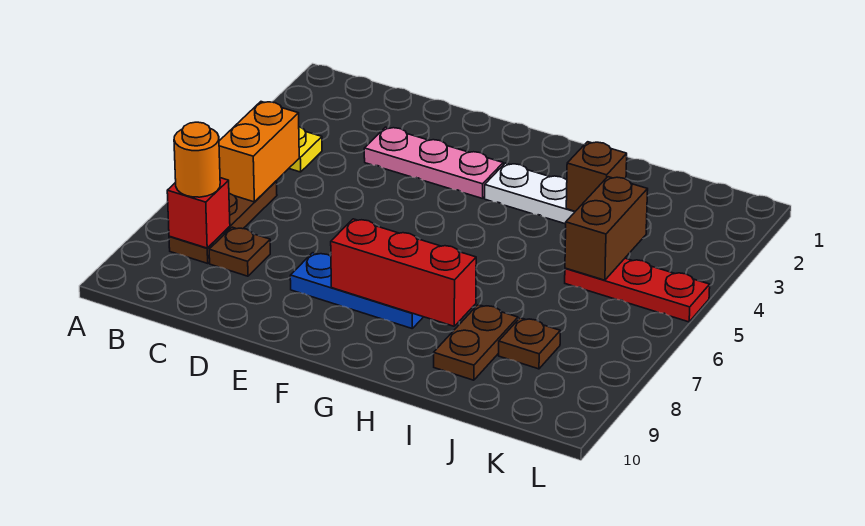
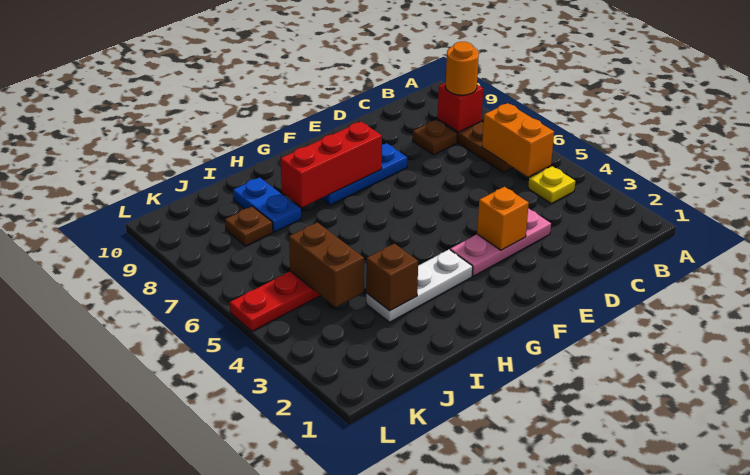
none -> orange 1x1 brick [477,187,529,250]
brown 1x2 plate [434,305,518,380] -> blue 1x2 plate [233,177,301,232]

